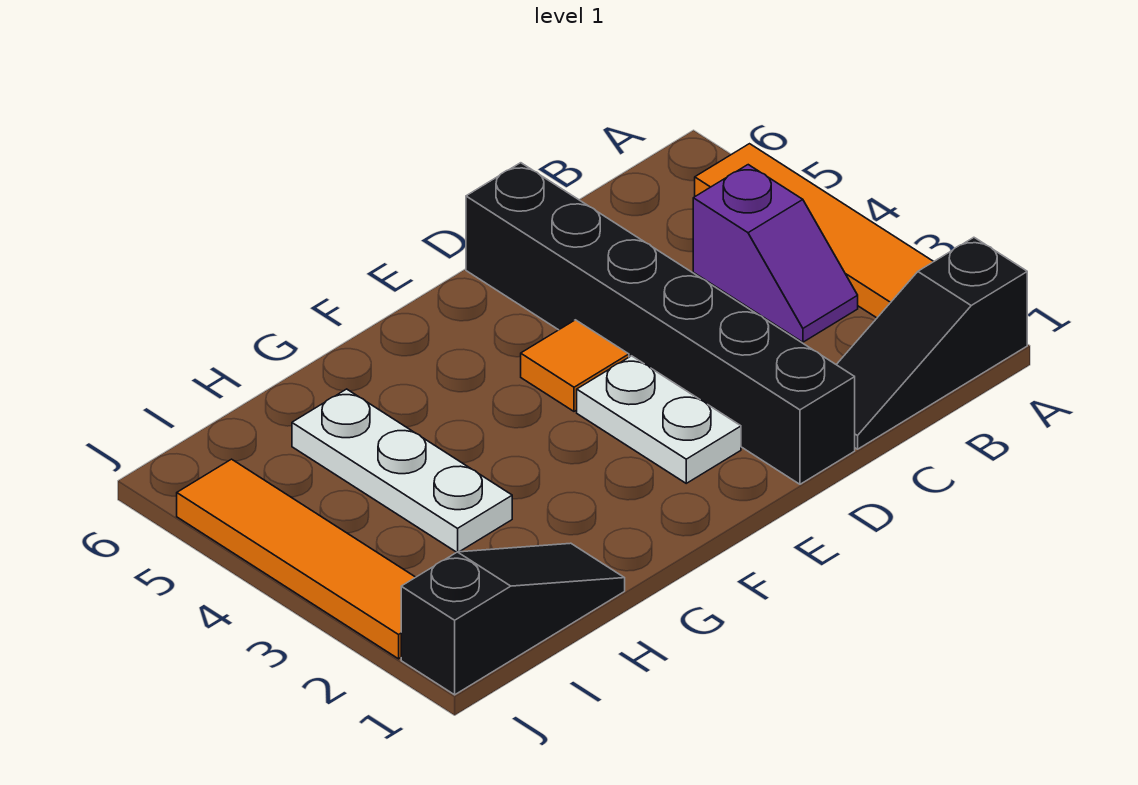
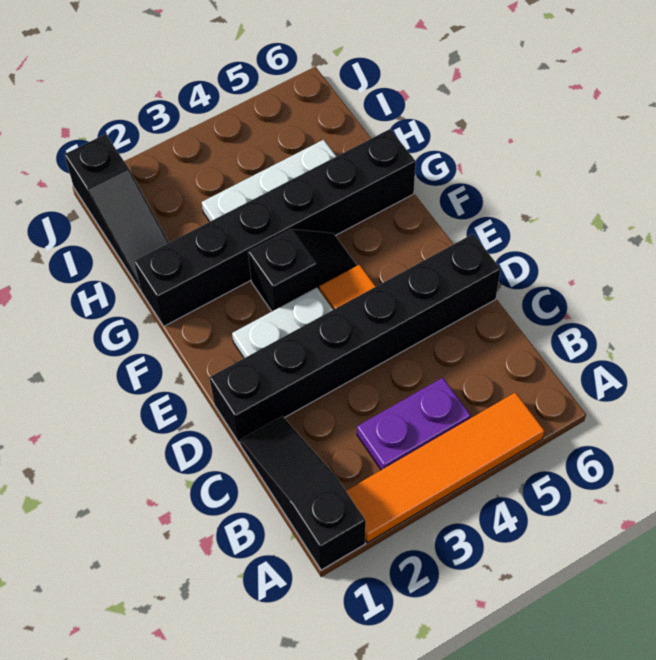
purple 1x2 slope [693,165,858,342] -> purple 1x2 plate [357,378,471,470]
none -> black 1x2 slope [248,229,357,311]
none -> black 1x6 brick [134,129,416,326]
orange 1x4 tile [177,459,416,659] -> none

